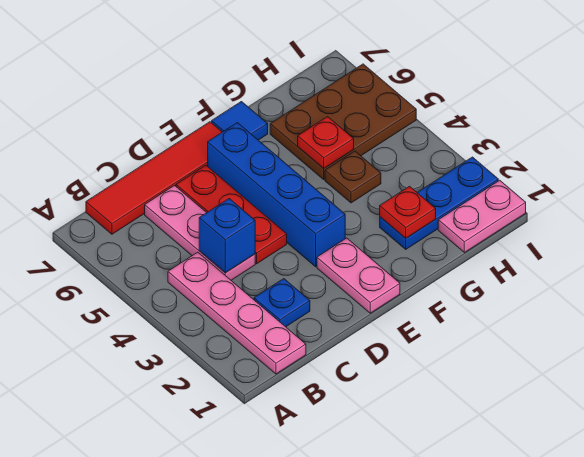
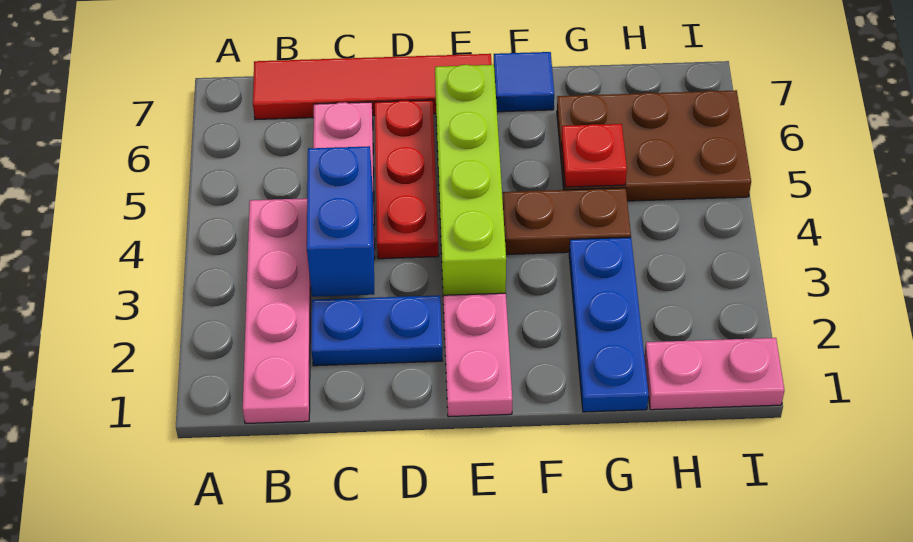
blue 1x1 plate [254,279,310,327] -> blue 1x2 plate [311,295,442,366]
blue 1x1 brick [199,199,255,273] -> blue 1x2 brick [307,146,374,297]
blue 1x4 brick [208,123,345,267] -> lime 1x4 brick [435,65,506,305]
blue 1x3 plate [380,157,498,249] -> blue 1x3 plate turned to [569,237,649,412]
red 1x1 plate [380,186,436,238] -> none
brown 1x1 plate [325,151,381,203] -> brown 1x2 plate [502,188,631,254]

